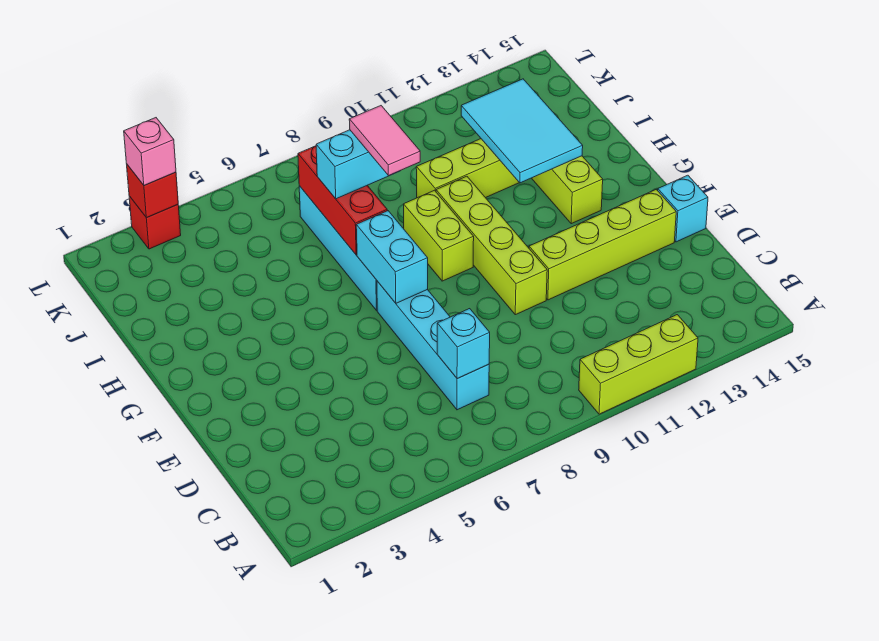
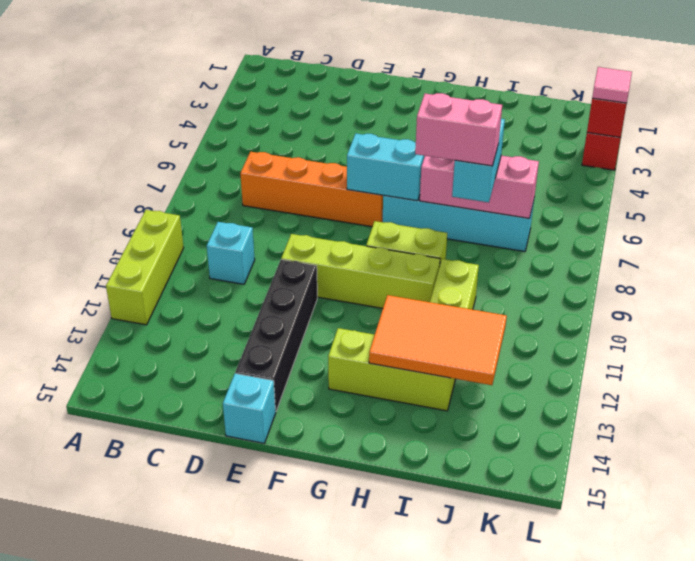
cyan 1x4 brick [377,281,489,410] -> orange 1x4 brick [240,152,383,227]
cyan 1x1 brick [437,309,490,379] -> cyan 1x1 brick moved to [207,222,255,284]
lime 1x4 brick [529,190,676,300] -> black 1x4 brick [235,260,317,411]
red 1x3 brick [298,146,387,255] -> pink 1x3 brick [420,155,539,218]
pink 1x2 tile [349,106,420,176] -> pink 1x2 brick [415,93,502,166]
cyan 2x3 tile [461,79,583,183] -> orange 2x3 tile [369,295,507,385]
pink 1x1 brick [124,118,176,185] -> pink 1x1 tile [592,67,632,103]

